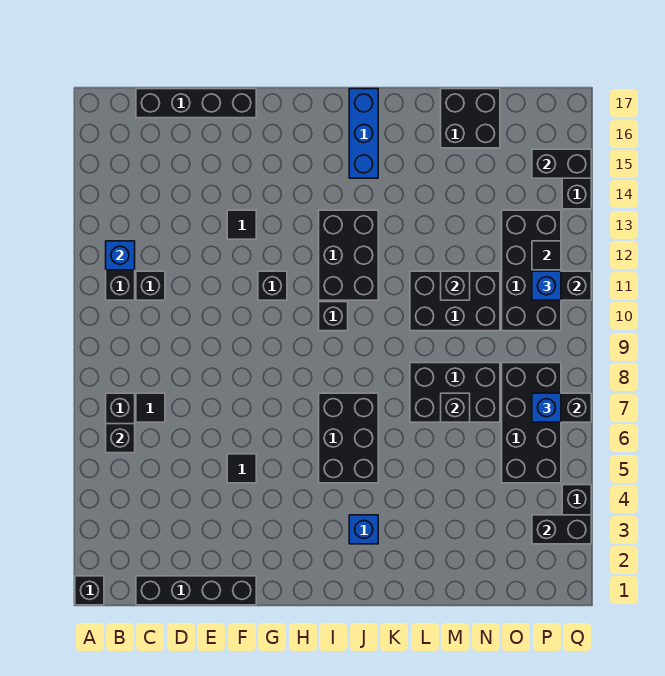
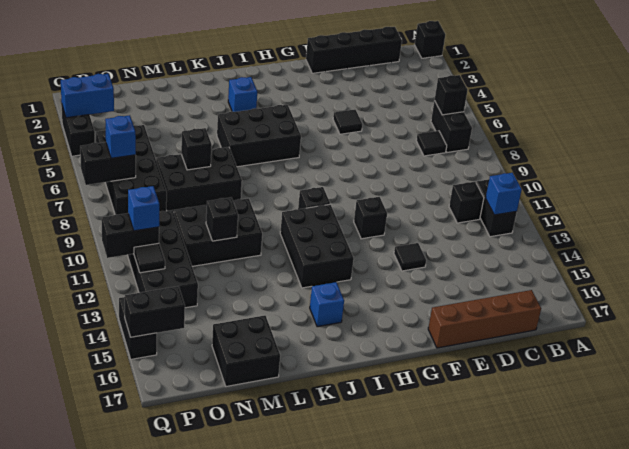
black 1x4 brick [136,89,256,118] -> brown 1x4 brick [428,290,541,348]
black 2x3 brick [319,393,378,483] -> black 2x3 brick turned to [217,105,301,167]
blue 1x3 brick [349,89,378,178] -> blue 1x1 brick [310,282,344,327]
black 1x2 brick [532,515,591,544] -> blue 1x2 brick [61,74,114,118]

